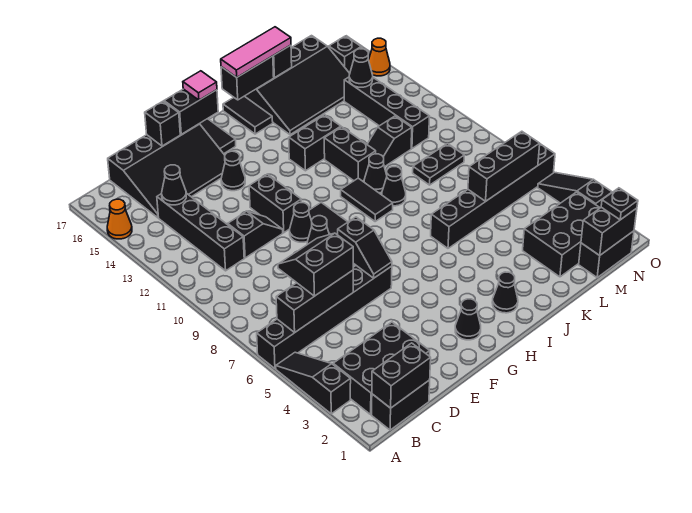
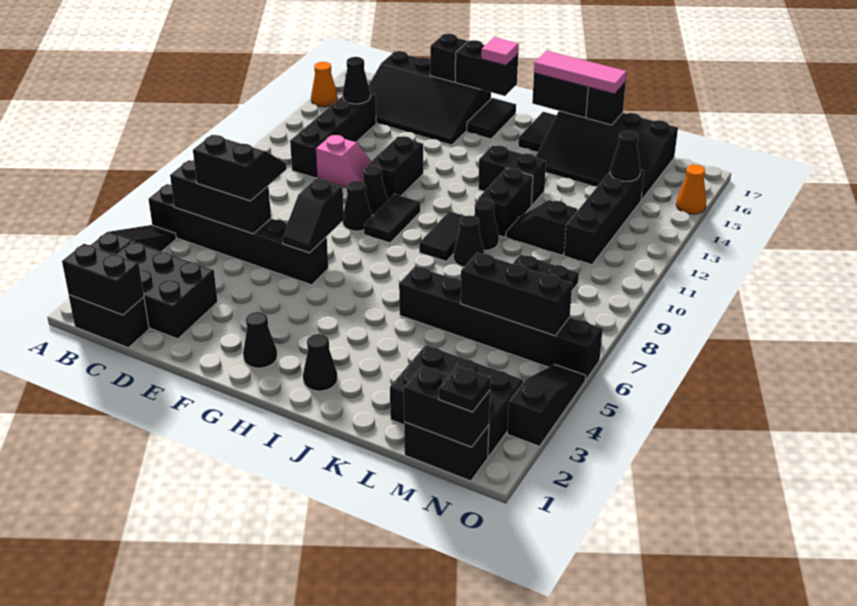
black 1x2 slope [228,211,283,258] -> pink 1x2 slope [316,135,371,188]
black 1x1 cone [221,151,245,191] -> none
black 1x1 brick [329,36,361,73] -> none

